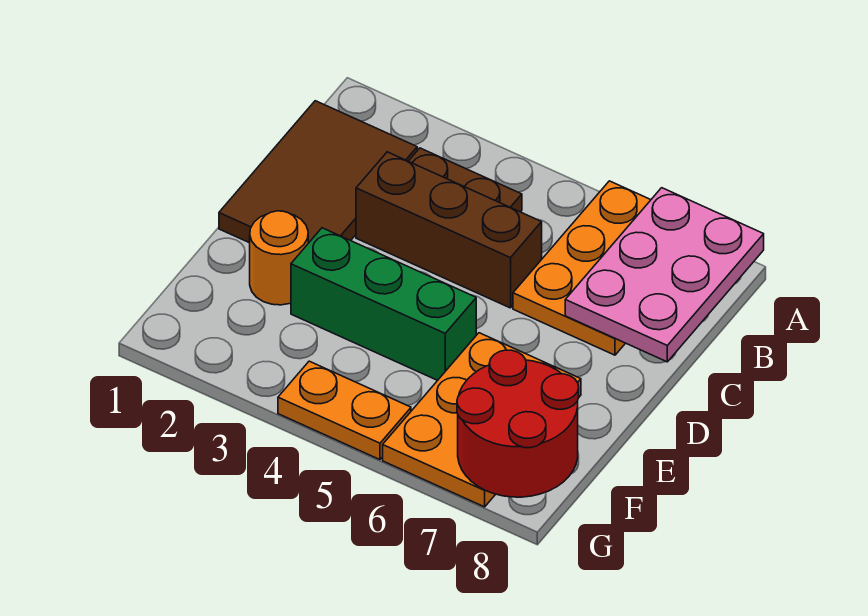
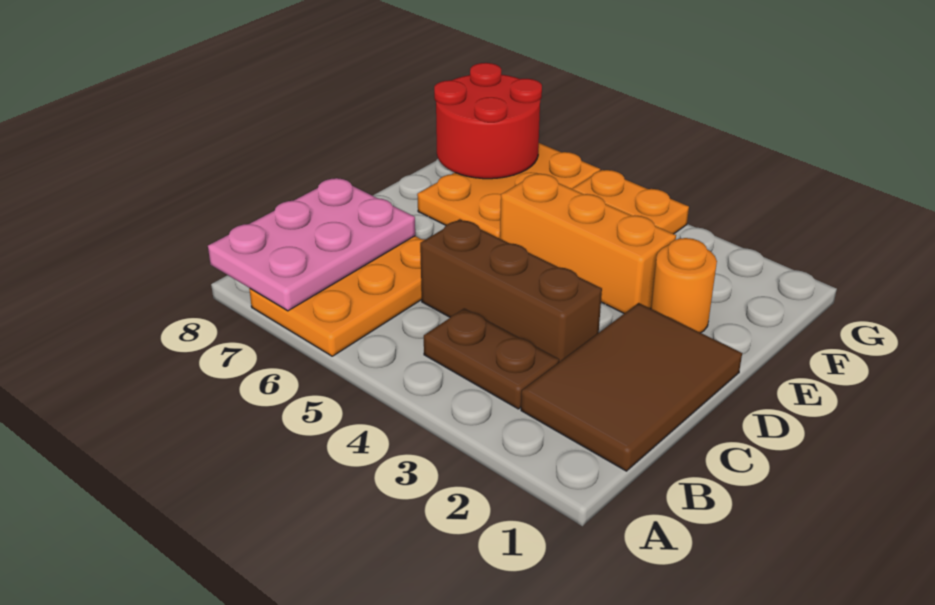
green 1x3 brick [291,228,476,380] -> orange 1x3 brick [500,173,676,314]

